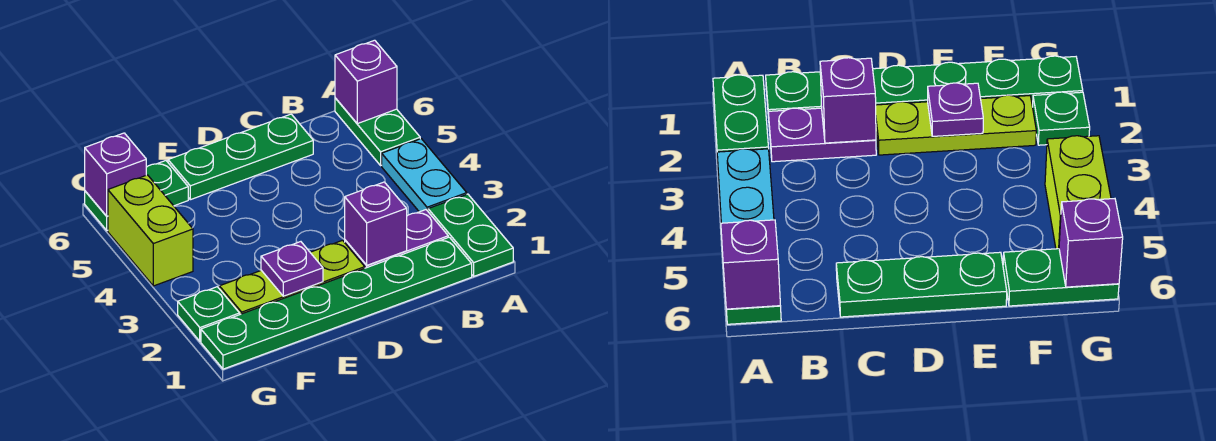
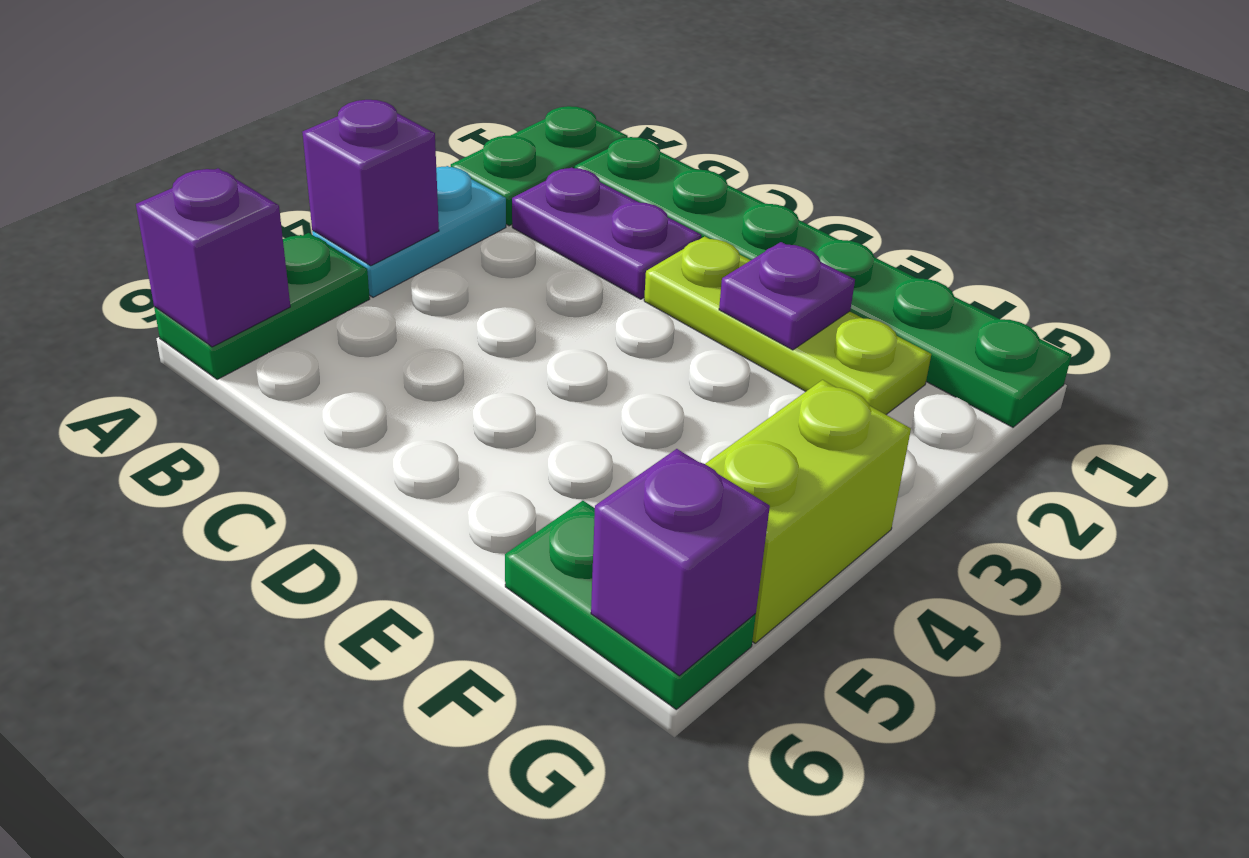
purple 1x1 brick [345,182,407,265] -> purple 1x1 brick moved to [302,100,439,266]
green 1x3 plate [168,114,313,200] -> none
green 1x1 plate [178,287,240,341] -> none

